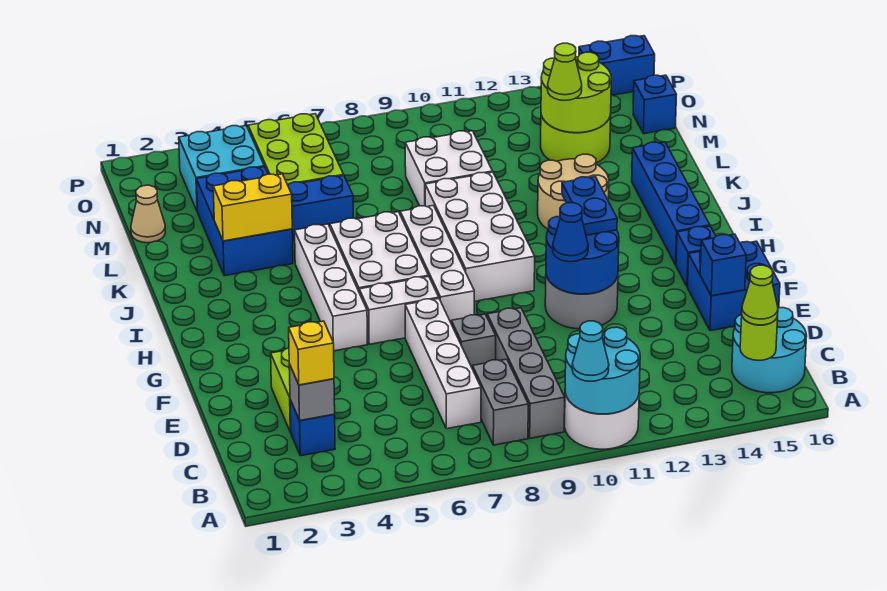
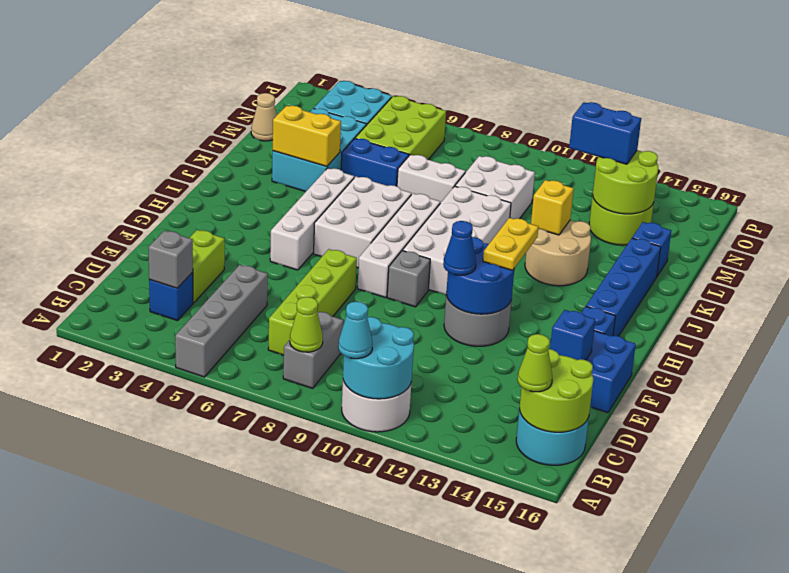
grey 1x4 brick [487,308,565,438] -> grey 1x4 brick moved to [175,265,268,377]
lime 1x1 round brick [740,316,778,361] -> lime 2x2 round brick [520,349,593,432]
yellow 1x1 brick [289,321,334,385] -> yellow 1x1 brick moved to [531,180,574,235]
white 1x4 brick [405,299,481,429] -> lime 1x4 brick [268,249,357,355]
grey 1x1 brick [451,314,496,369] -> grey 1x1 brick moved to [387,250,430,307]
white 1x2 brick [359,276,439,344] -> white 1x2 brick moved to [397,155,465,203]
blue 1x2 plate [562,177,617,235] -> yellow 1x2 plate [483,218,538,271]
blue 2x3 brick [196,167,293,276] -> cyan 2x3 brick [272,108,366,191]
lime 1x1 cone [548,43,582,101] -> lime 1x1 cone moved to [290,297,323,352]
blue 1x1 brick [633,75,677,134] -> blue 1x1 brick moved to [632,222,671,276]
blue 1x2 brick [579,36,655,95] -> blue 1x2 brick moved to [569,102,641,164]

